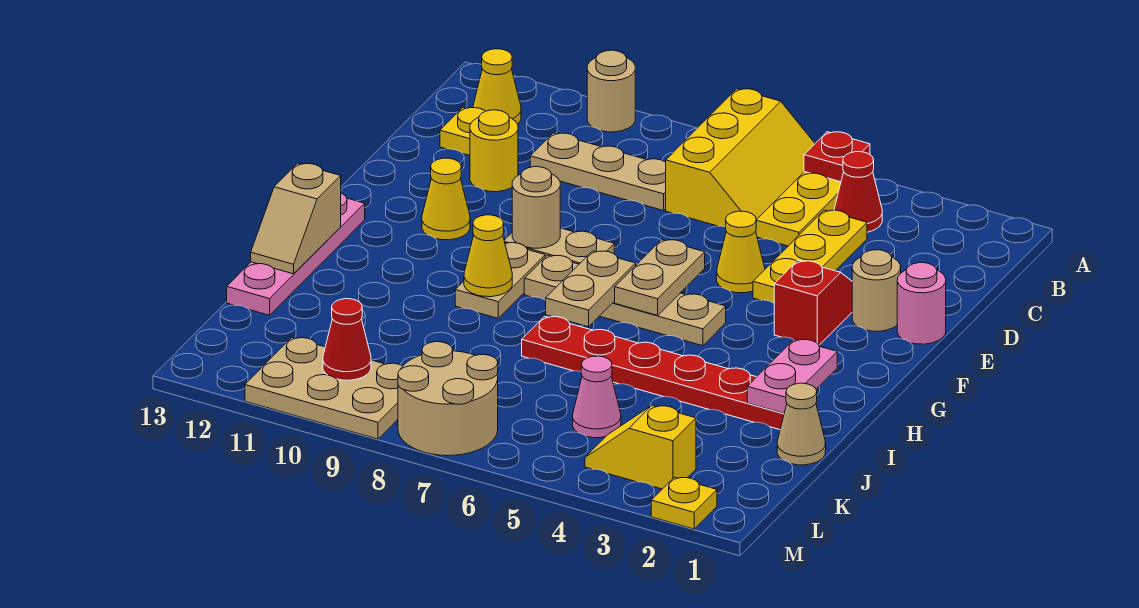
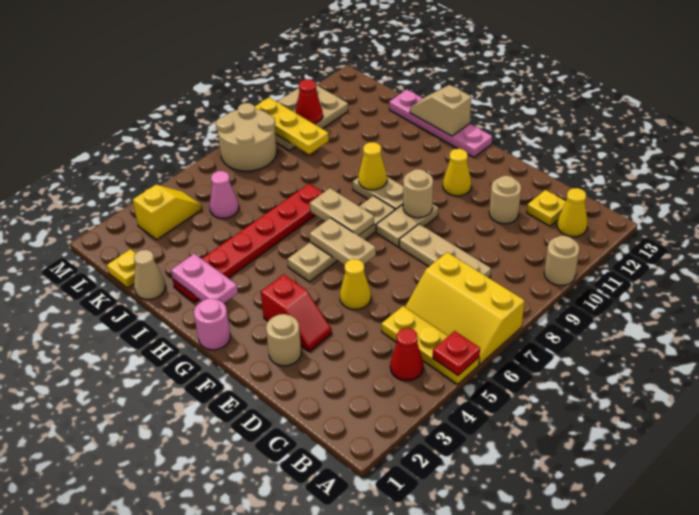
yellow 1x3 plate [753,210,867,303] -> yellow 1x3 plate moved to [255,97,329,154]
tan 1x3 plate [530,133,666,211] -> tan 1x3 plate turned to [399,224,491,278]
yellow 1x1 round brick [470,110,518,192] -> tan 1x1 round brick [489,176,521,224]
pink 1x1 round brick [897,263,946,344] -> pink 1x1 round brick moved to [194,299,230,350]
yellow 1x1 plate [651,477,717,529] -> yellow 1x1 plate moved to [107,249,136,288]

